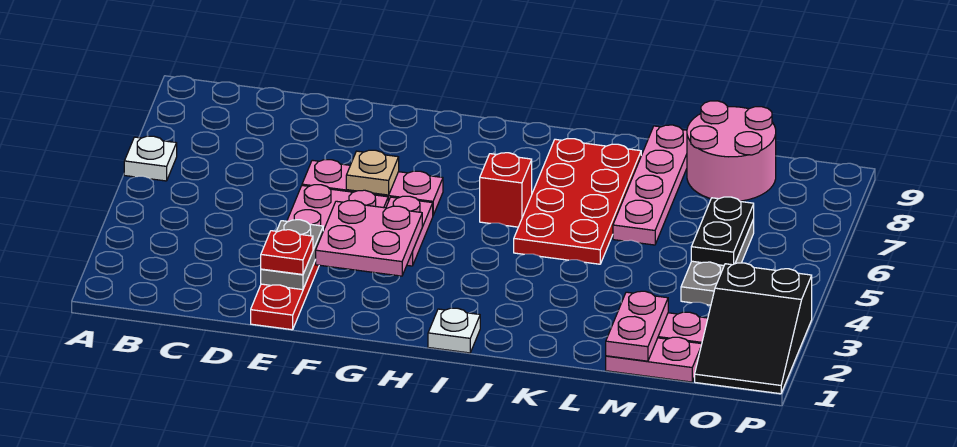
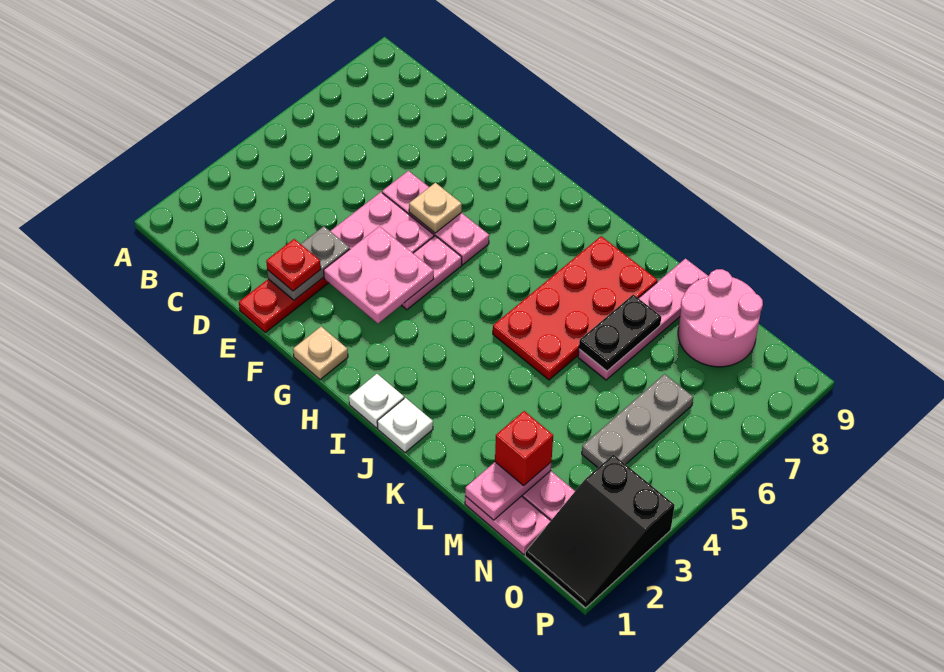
white 1x1 plate [124,136,177,181] -> white 1x1 plate moved to [377,398,433,453]
none -> tan 1x1 plate [293,327,348,380]
red 1x1 brick [480,153,532,227] -> red 1x1 brick moved to [495,411,553,485]
black 1x2 plate [691,197,754,265] -> black 1x2 plate moved to [579,294,661,371]

